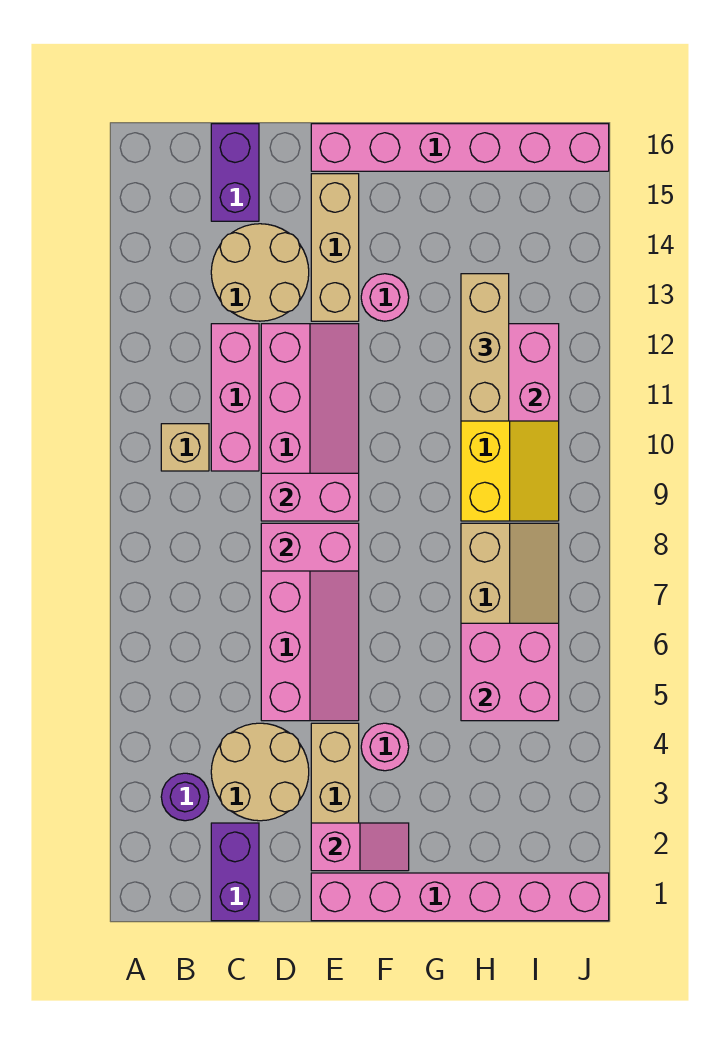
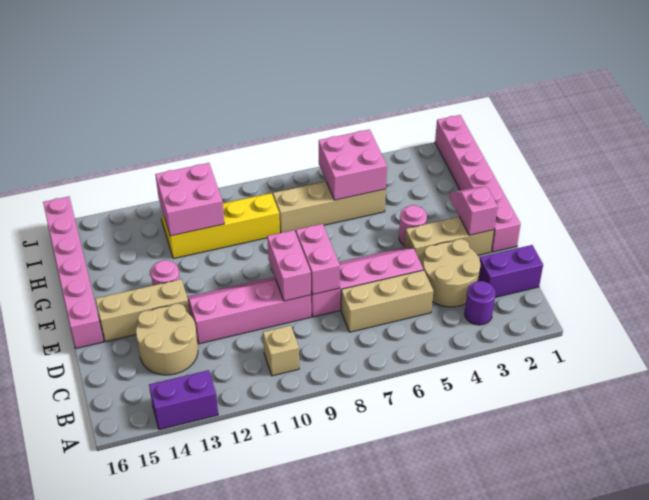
pink 1x3 brick [211,324,259,471] -> none
purple 1x2 brick [211,124,259,221] -> purple 1x2 brick moved to [149,370,218,430]
tan 1x3 brick [461,274,509,421] -> tan 1x3 brick moved to [341,270,433,332]

